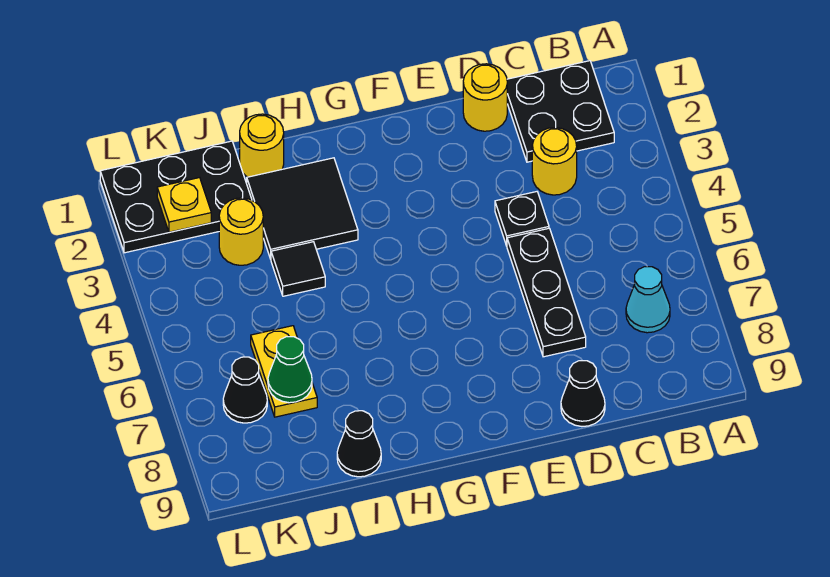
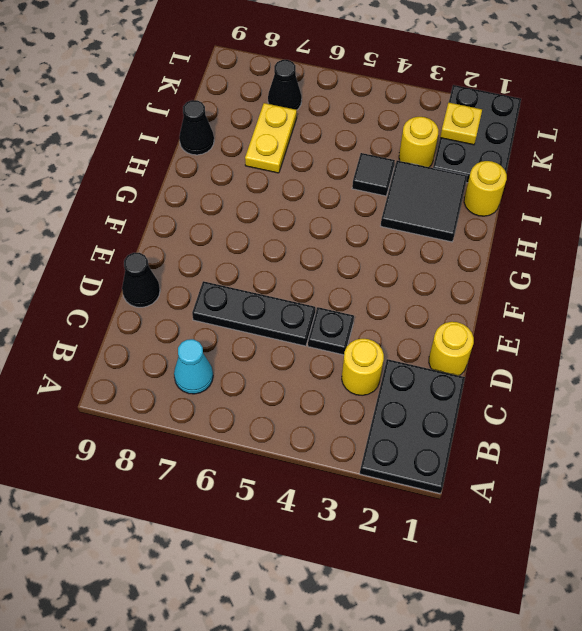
black 2x2 plate [507,61,614,162] -> black 2x3 plate [360,359,465,494]
yellow 1x2 plate [251,326,317,417] -> yellow 1x2 plate turned to [245,103,297,173]
green 1x1 cone [268,337,312,403] -> none

